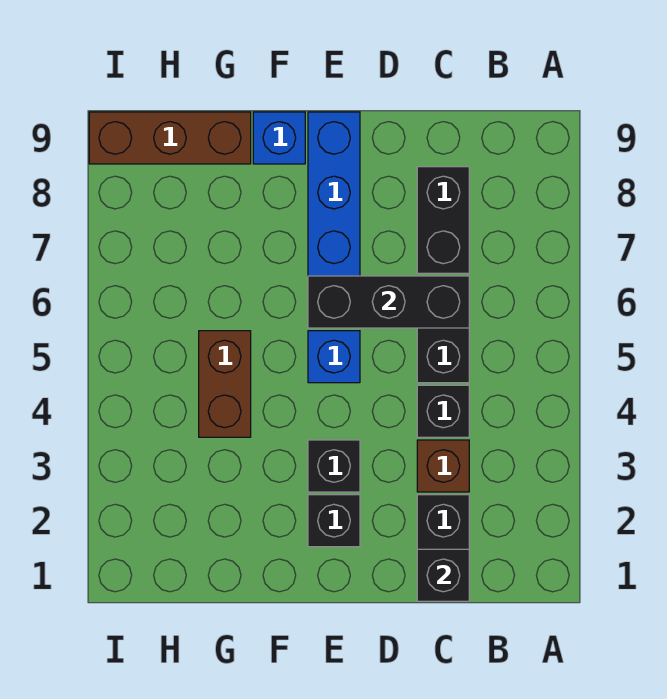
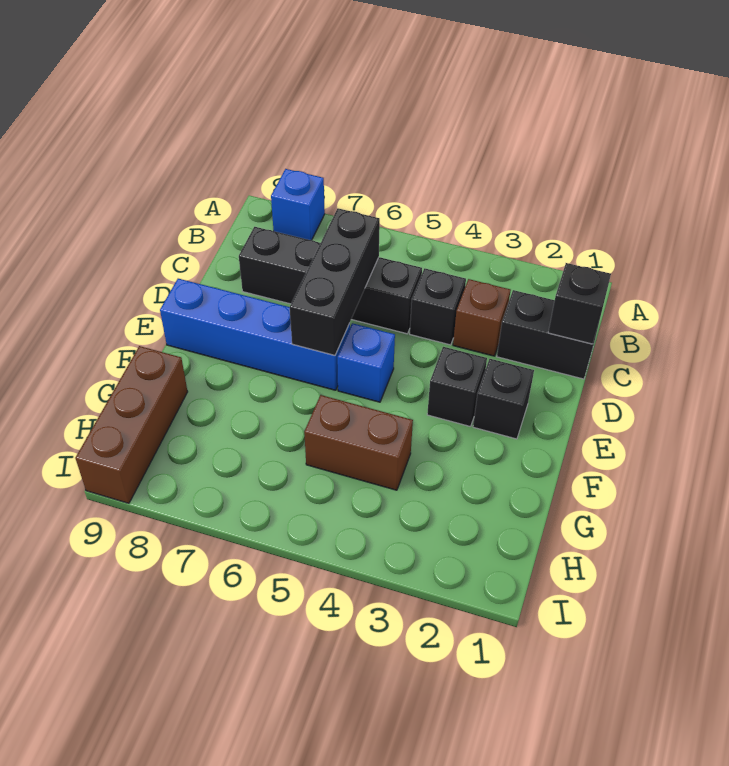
blue 1x1 brick [253,112,305,164] -> blue 1x1 brick moved to [271,169,325,240]

